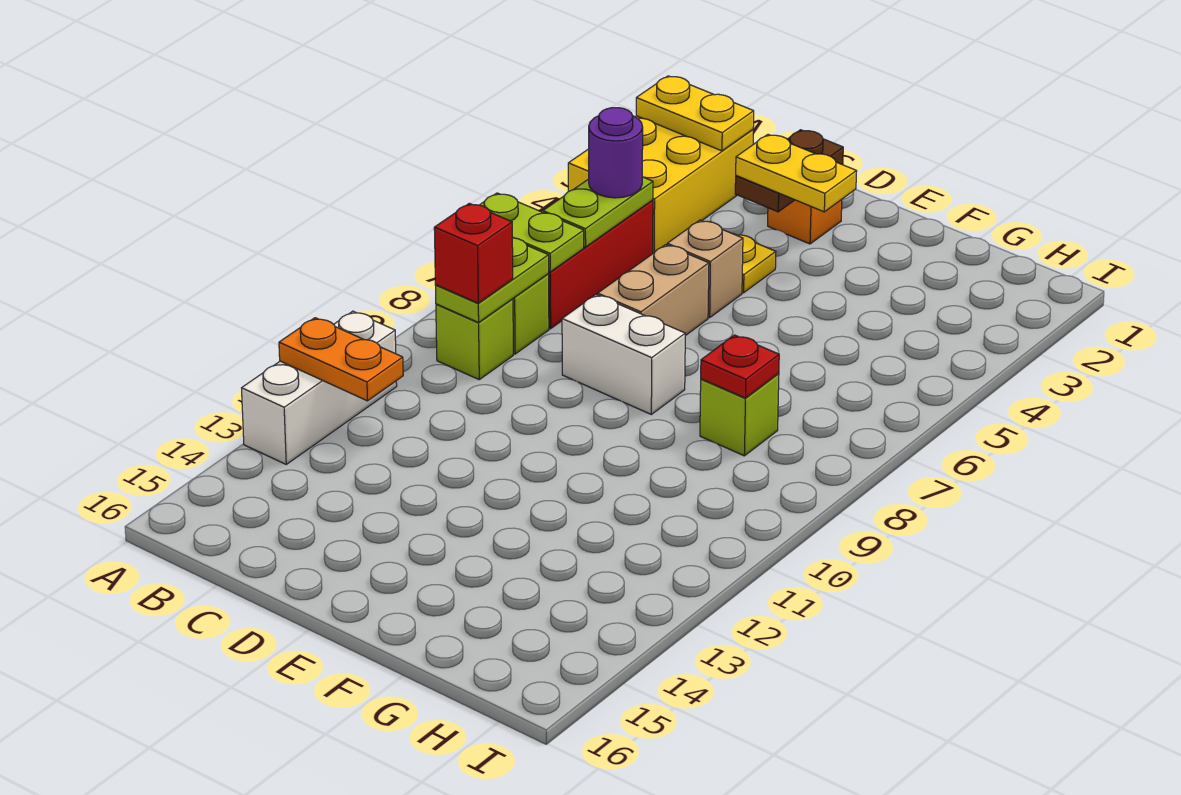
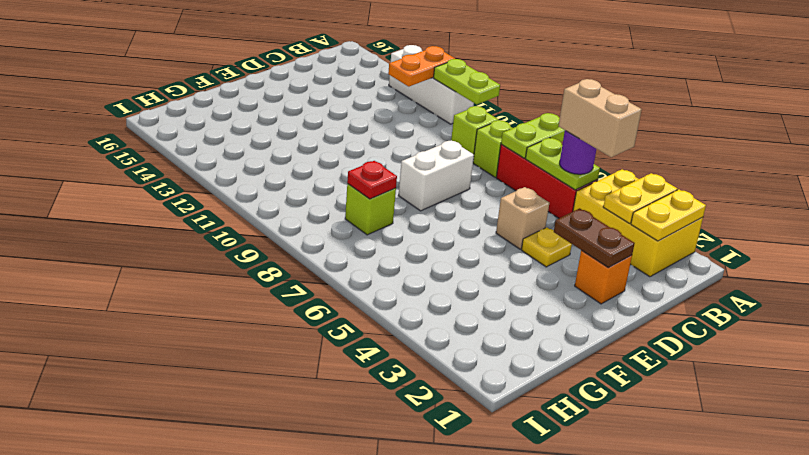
lime 1x2 plate [435,238,549,322] -> lime 1x2 plate moved to [433,59,500,104]
red 1x1 brick [434,203,513,303] -> none
yellow 1x2 plate [736,135,857,212] -> yellow 1x2 plate moved to [603,173,677,223]
tan 1x2 brick [598,245,709,336] -> tan 1x2 brick moved to [559,79,642,157]

